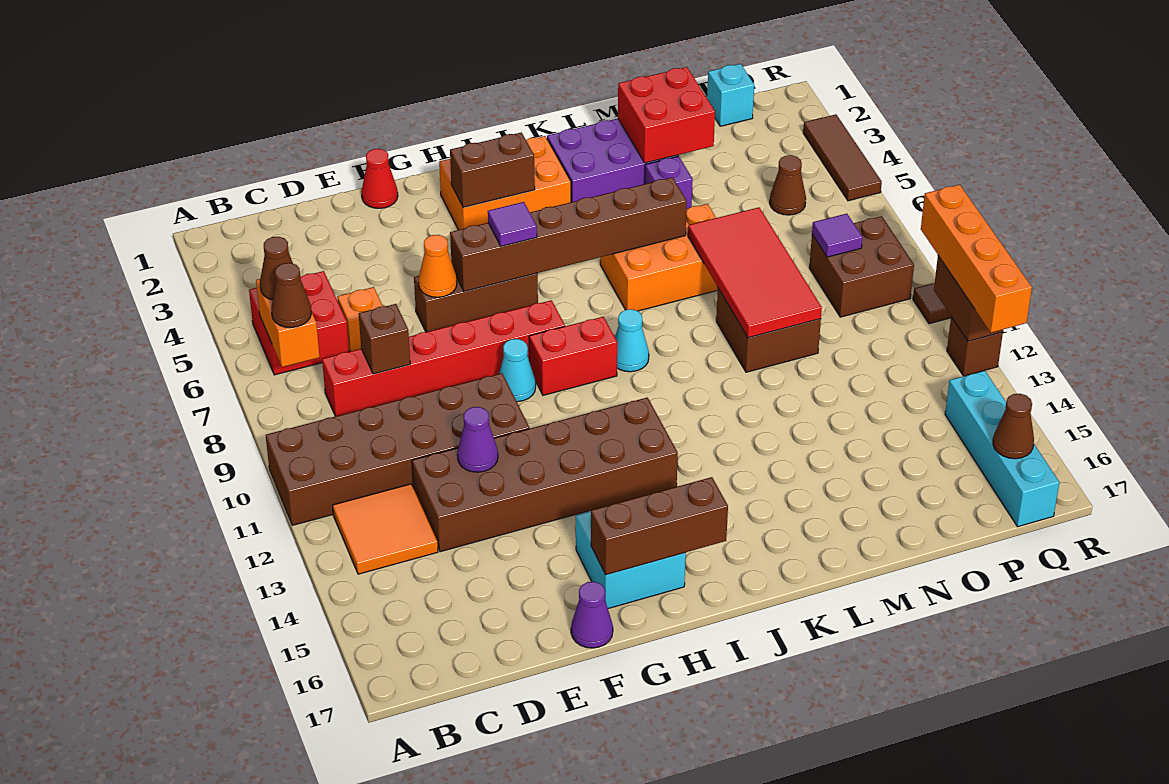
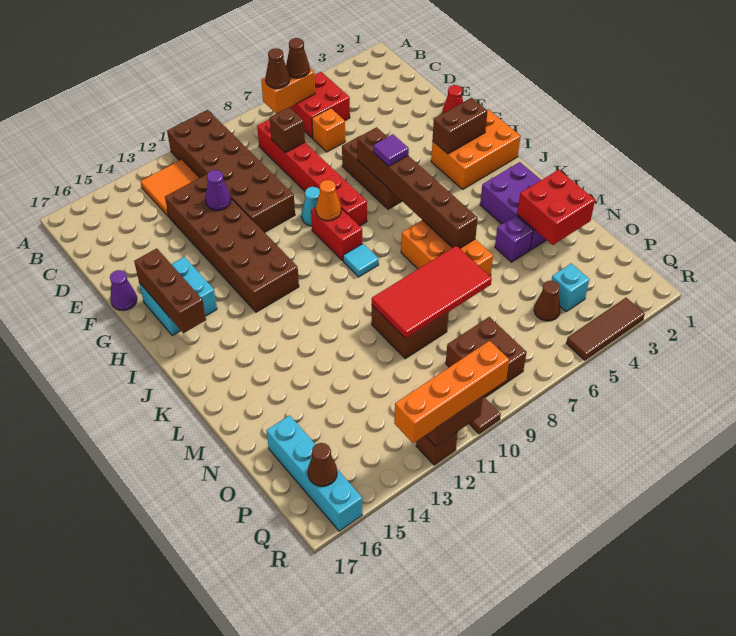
orange 1x1 cone [418,235,457,297] -> orange 1x1 cone moved to [316,180,341,221]
orange 2x3 brick [439,136,571,230] -> orange 2x3 brick turned to [431,109,521,189]
brown 1x2 brick [450,132,535,207] -> brown 1x2 brick turned to [432,98,487,154]
cyan 1x1 cone [615,309,649,372] -> cyan 1x1 tile [343,244,379,277]
cyan 1x1 brick [707,64,754,126] -> cyan 1x1 brick moved to [551,263,589,312]
purple 1x1 tile [812,214,863,257] -> none
cyan 1x4 brick [945,371,1059,527] -> cyan 1x4 brick turned to [267,415,362,531]

